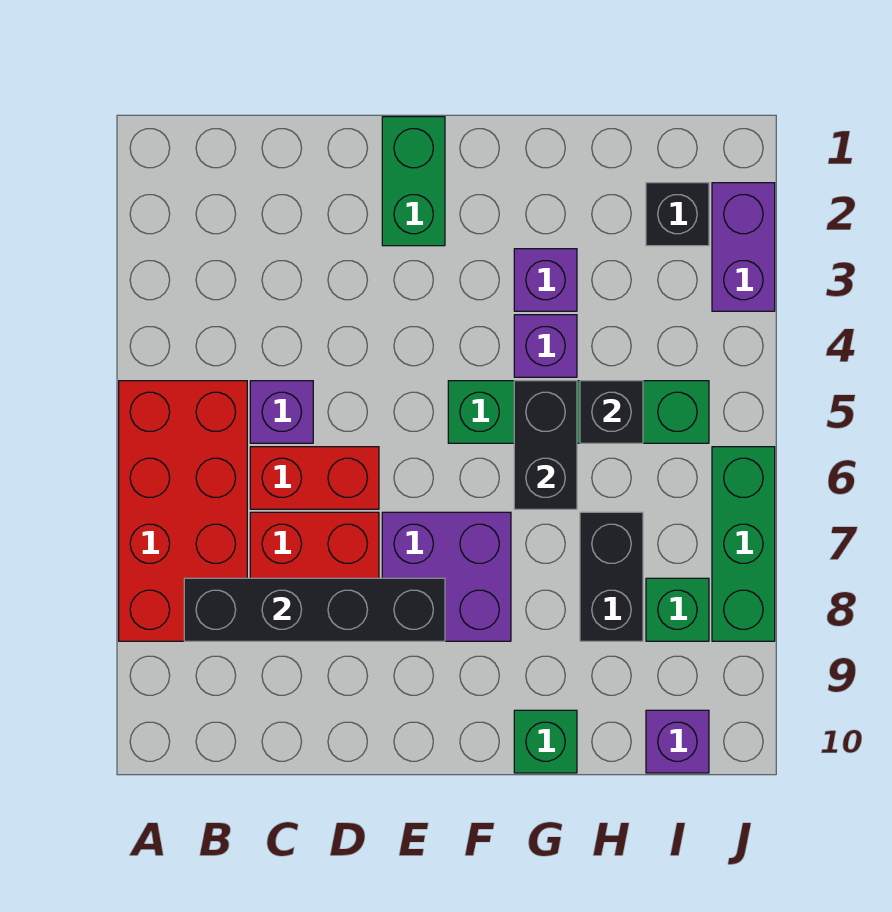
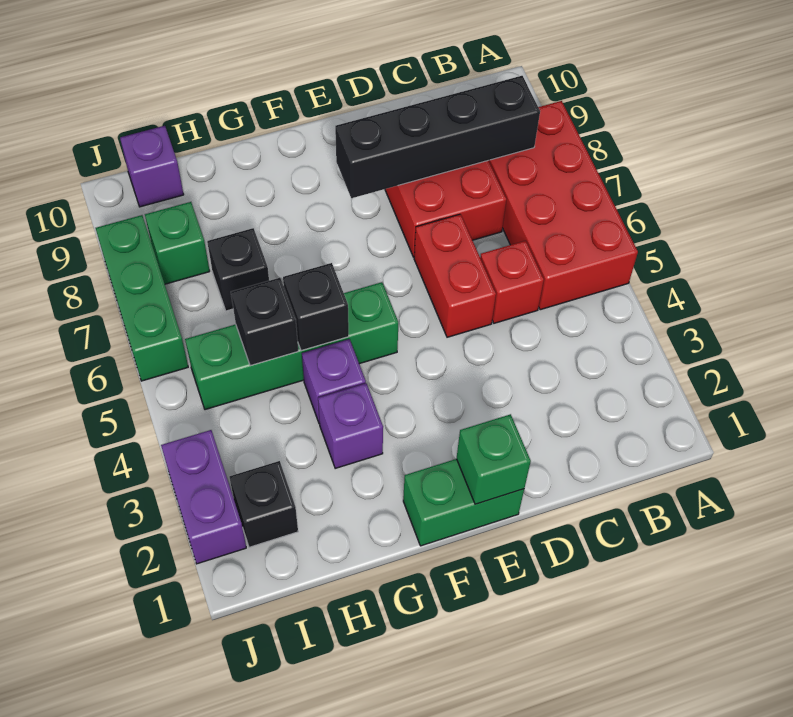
purple 1x1 brick [250,381,313,443] -> red 1x1 brick [480,241,544,323]
red 1x2 brick [250,447,379,509] -> red 1x2 brick turned to [414,214,496,337]
green 1x2 brick [382,117,445,246] -> green 1x2 brick turned to [403,459,524,546]
purple 2x2 brick [382,512,511,641] -> none
black 1x2 brick [514,381,577,509] -> black 1x1 brick [283,263,349,351]
green 1x1 brick [514,710,577,773] -> green 1x1 brick moved to [456,414,531,504]
black 1x2 brick [580,512,643,641] -> black 1x1 brick [207,228,269,311]

